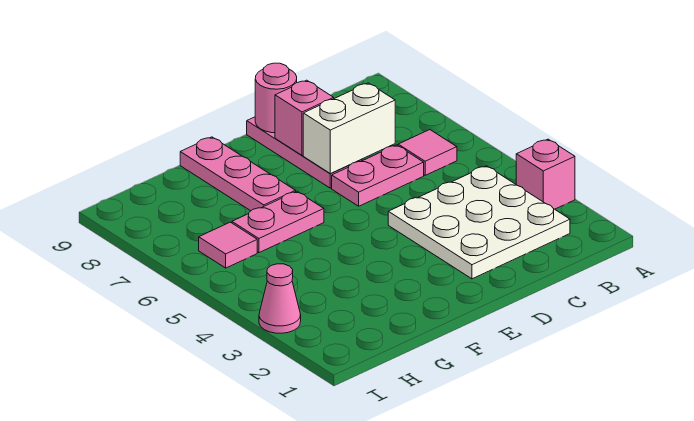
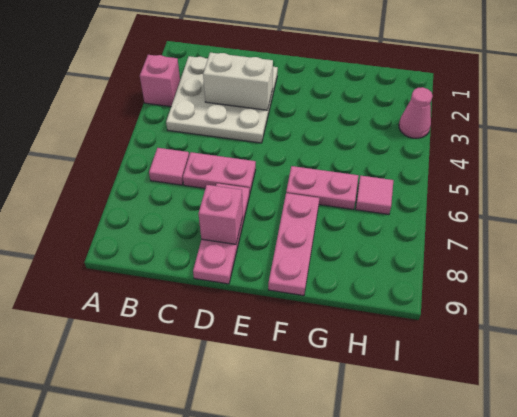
white 1x2 brick [303,83,395,174] -> white 1x2 brick moved to [203,53,273,110]
pink 1x1 round brick [255,63,297,133] -> none

